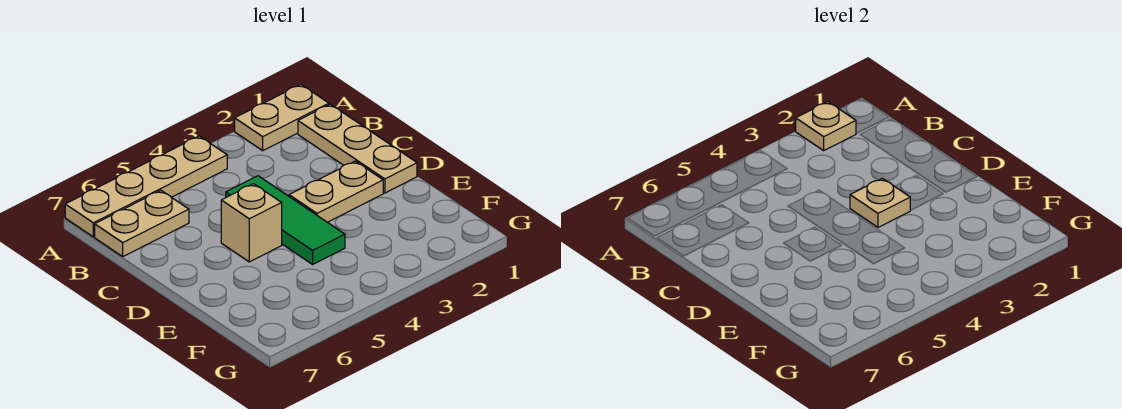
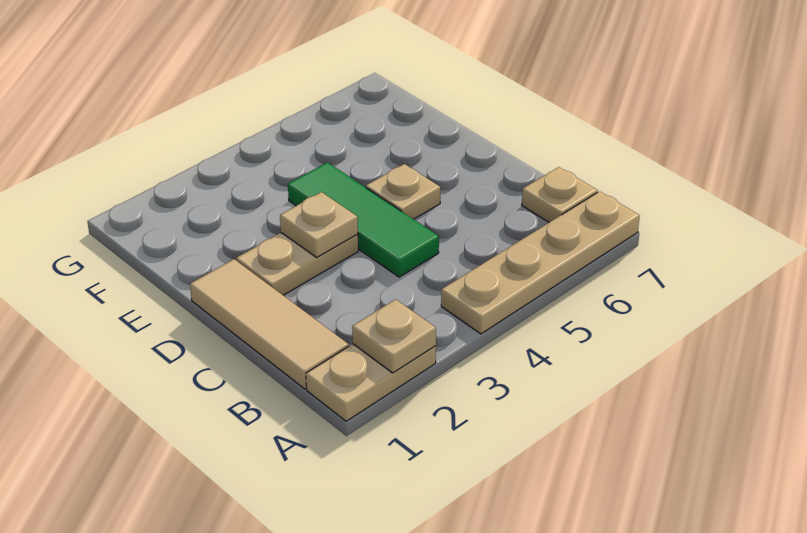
tan 1x3 plate [298,104,417,193] -> tan 1x3 tile [190,259,349,389]
tan 1x2 plate [95,190,189,256] -> tan 1x1 plate [522,167,598,222]
tan 1x1 brick [221,184,282,262] -> tan 1x1 plate [366,164,440,219]

